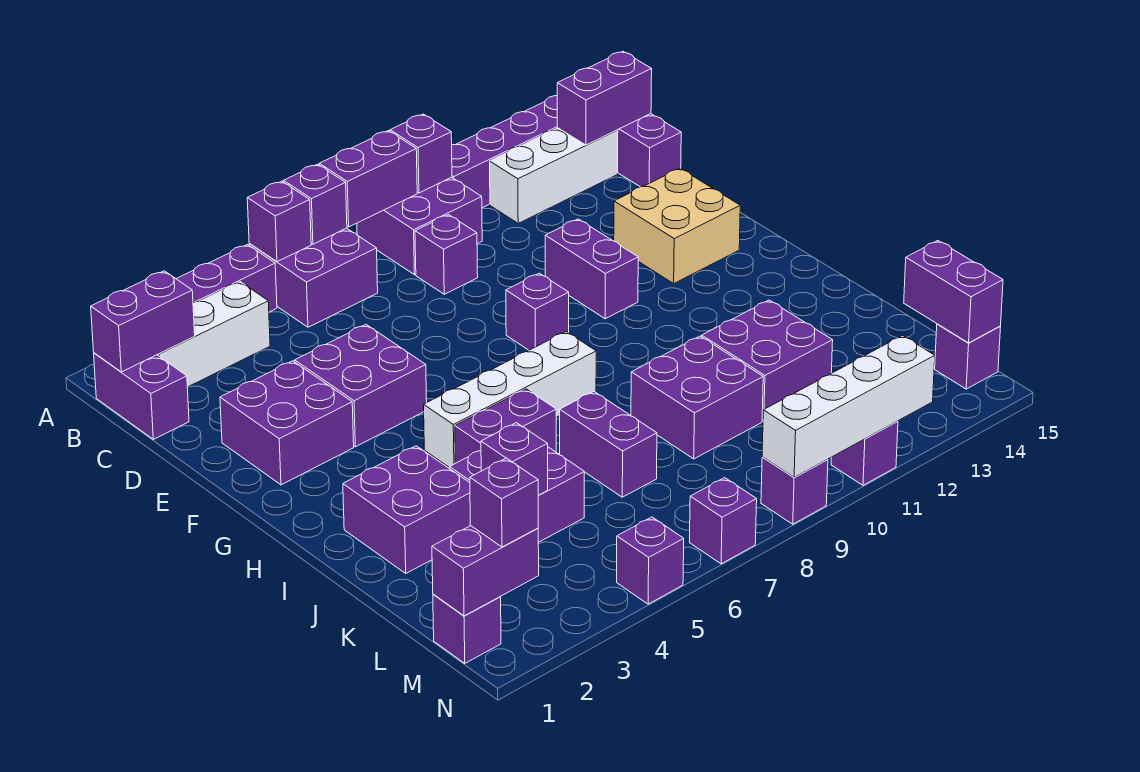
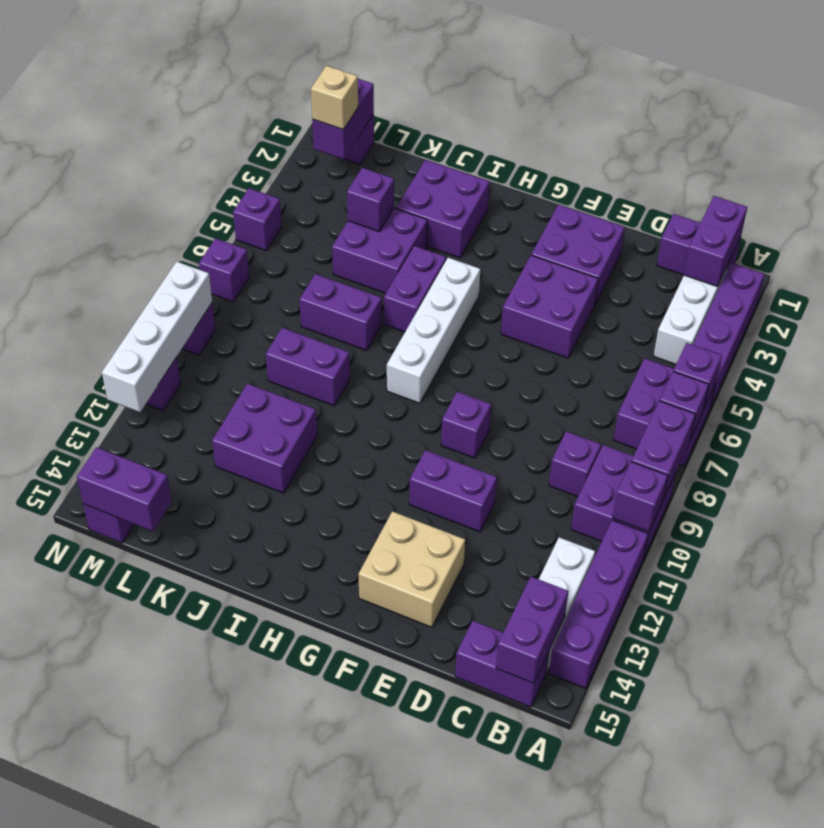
purple 2x2 brick [631,336,763,459] -> purple 1x2 brick [266,328,350,406]
purple 1x1 brick [470,458,538,547] -> tan 1x1 brick [311,66,358,130]

